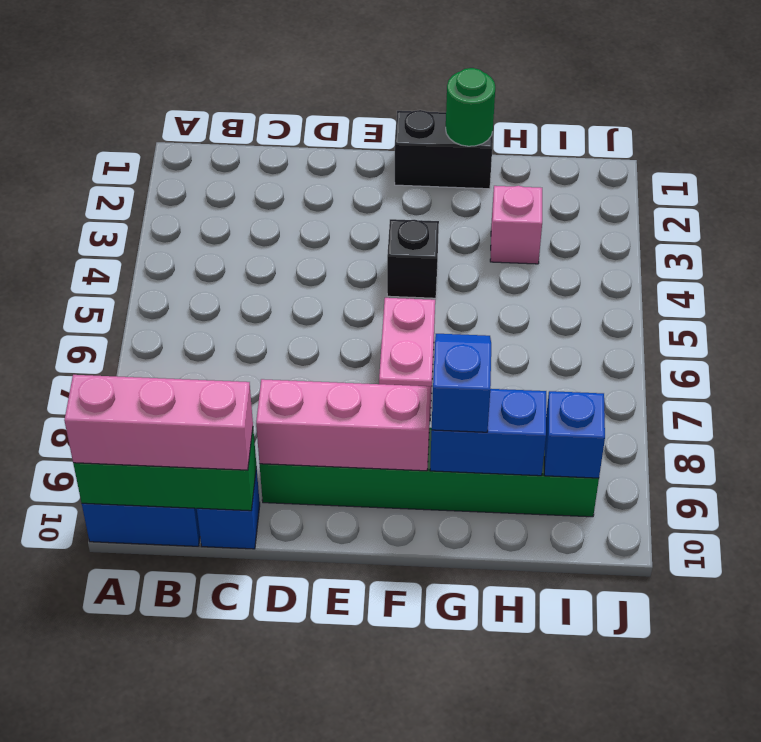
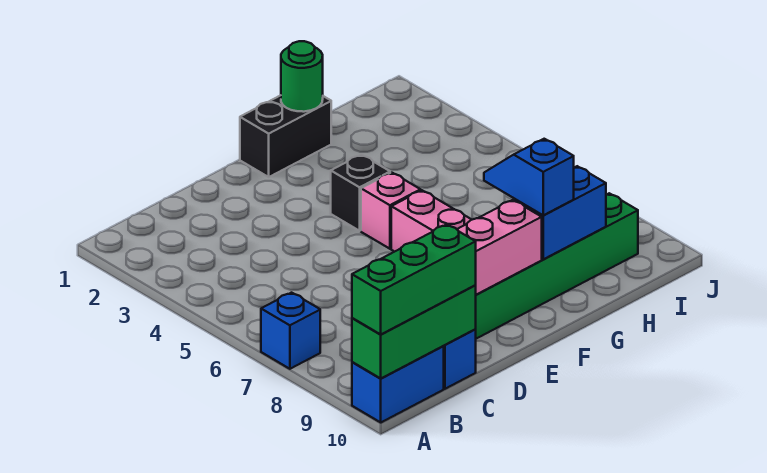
pink 1x3 brick [64,375,253,470] -> green 1x3 brick [352,224,476,335]
pink 1x1 brick [490,186,542,264] -> pink 1x1 brick moved to [361,172,421,249]
blue 1x1 brick [544,391,605,478] -> blue 1x1 brick moved to [261,293,320,369]

